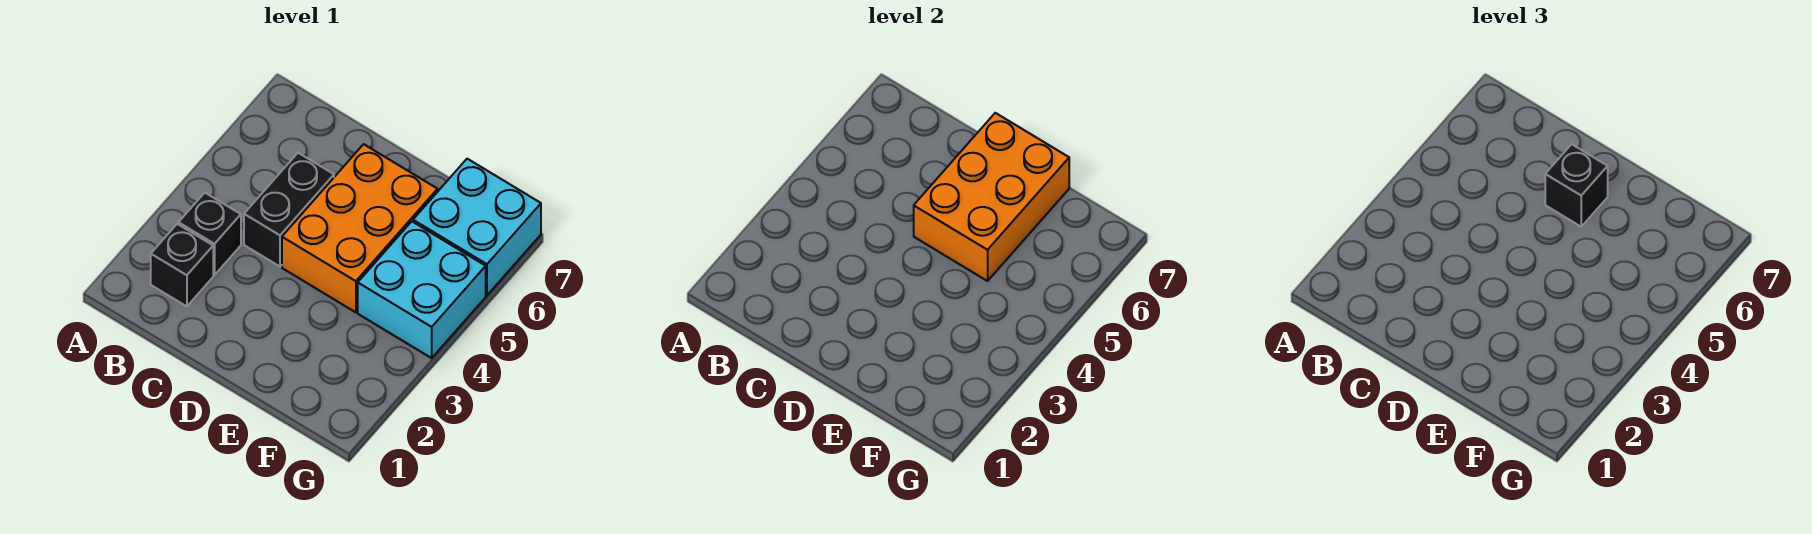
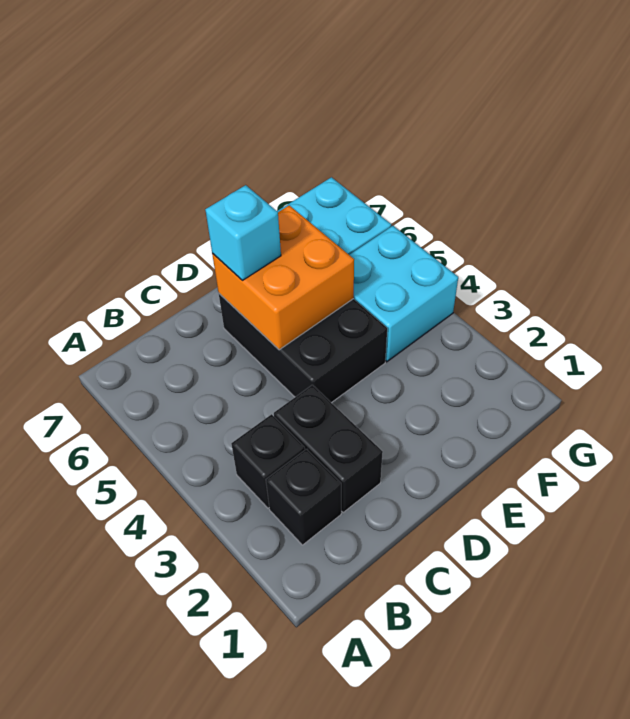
black 1x2 brick [244,153,334,266] -> black 1x2 brick moved to [274,385,383,513]
orange 2x3 brick [282,144,438,312] -> black 2x3 brick [219,294,387,403]
orange 2x3 brick [914,113,1069,281] -> orange 2x2 brick [212,205,354,350]
black 1x1 brick [1545,144,1608,227] -> cyan 1x1 brick [205,185,281,280]

